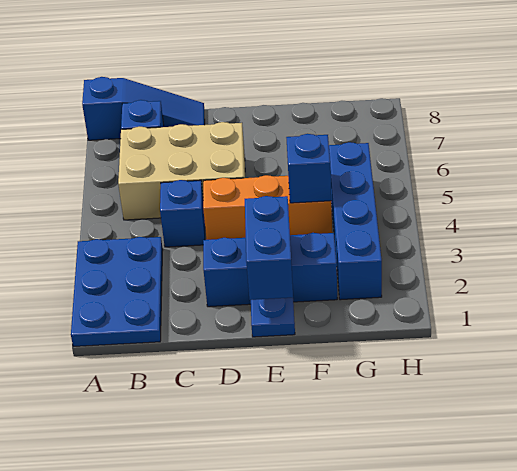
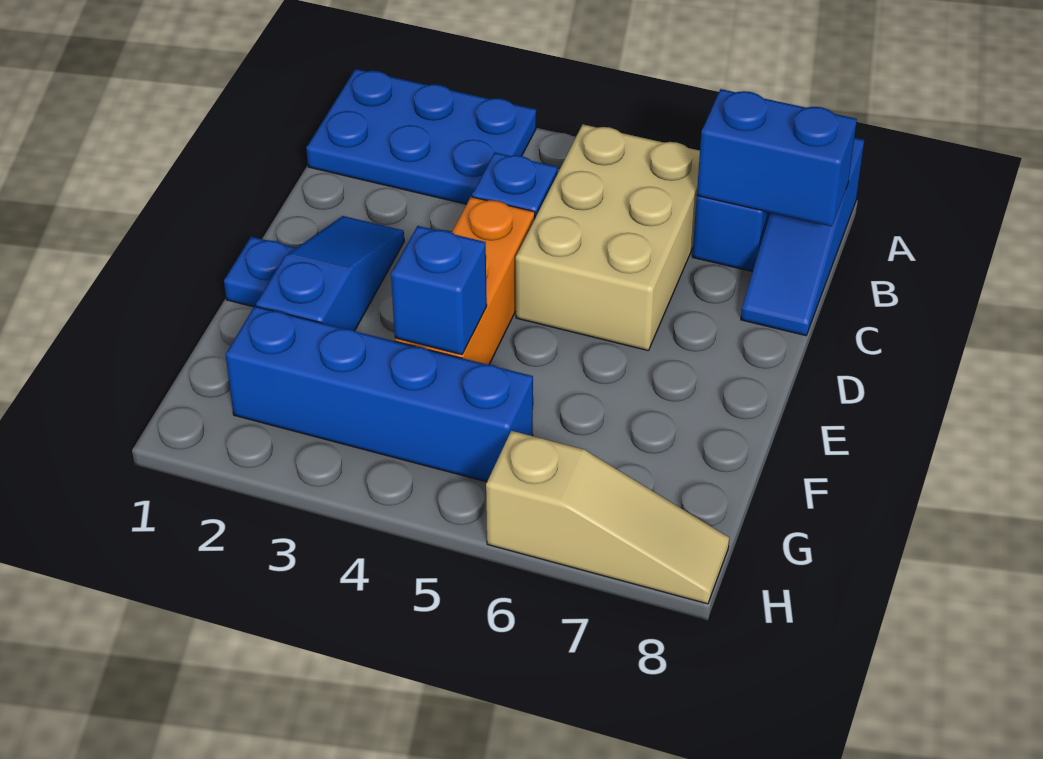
blue 1x3 brick [203,233,337,307] -> blue 1x3 slope [256,216,404,331]
blue 1x2 brick [245,196,293,300] -> blue 1x2 brick moved to [697,89,857,226]
none -> tan 1x3 slope [486,431,729,604]

